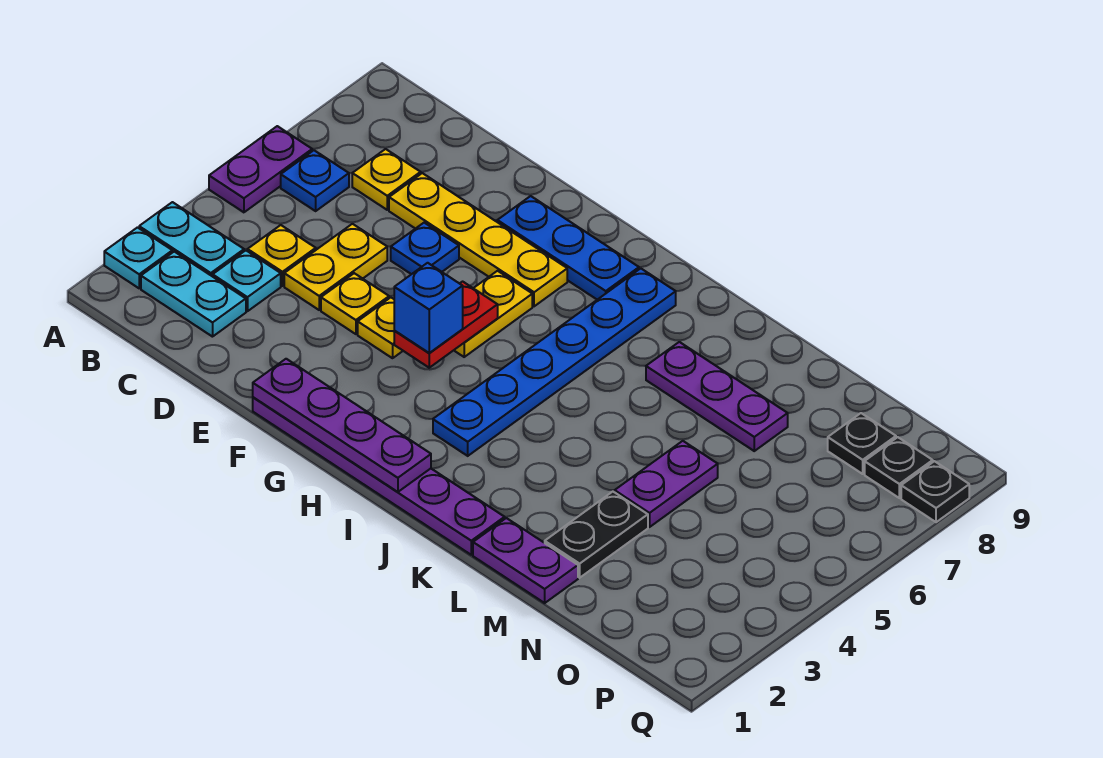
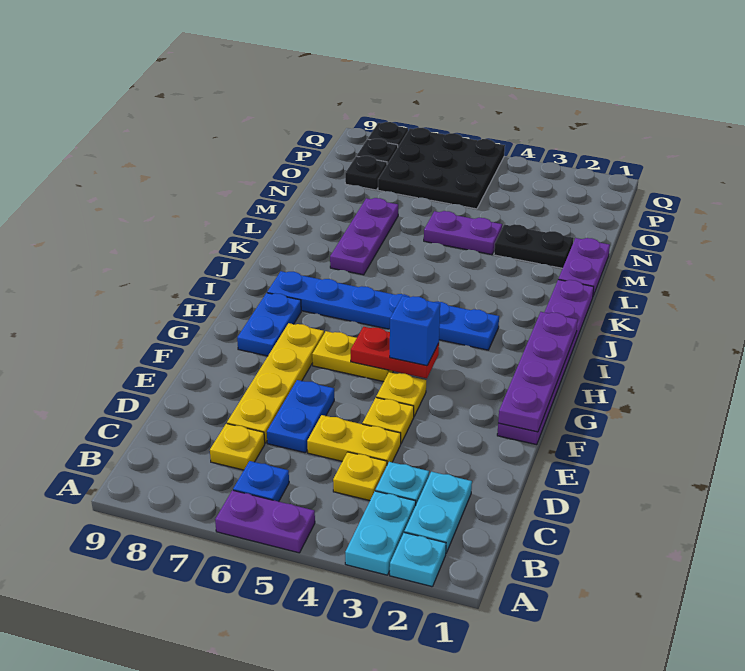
blue 1x1 plate [391,223,459,274] -> blue 1x2 plate [267,380,334,453]
blue 1x3 plate [497,196,639,300] -> blue 1x2 plate [237,293,301,356]
none -> black 3x3 plate [378,128,505,209]

